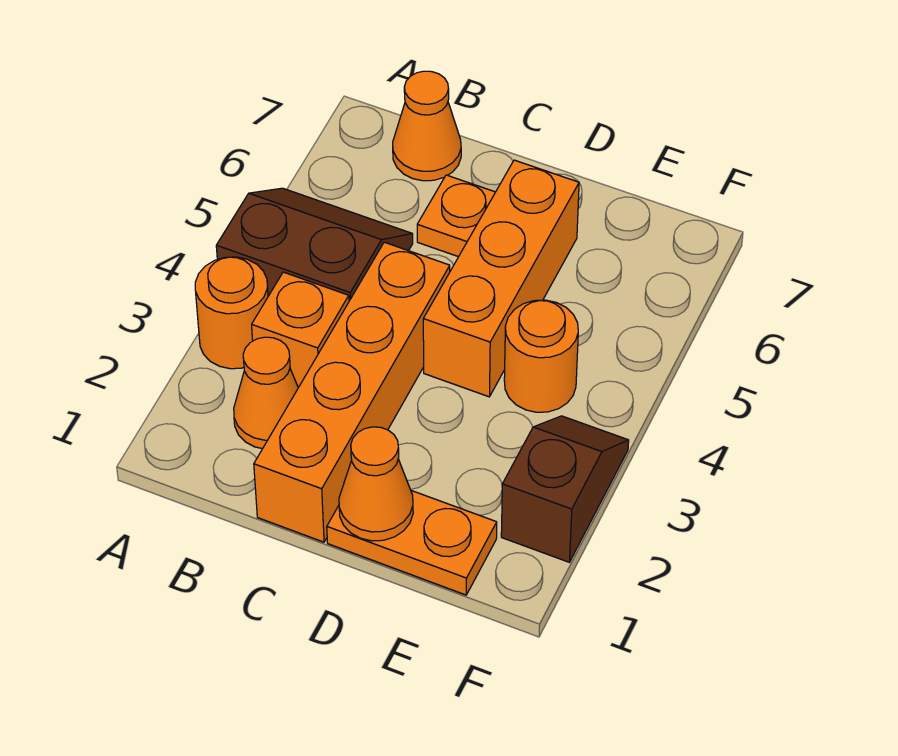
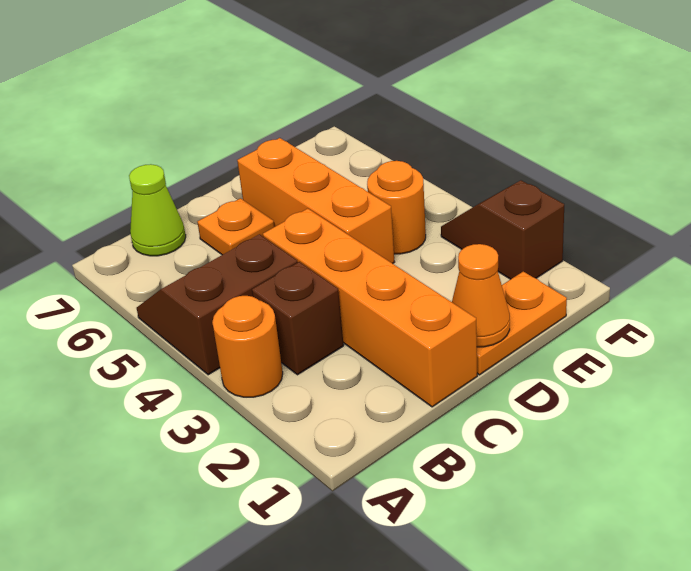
orange 1x1 cone [234,337,298,449] -> none
orange 1x1 brick [252,272,349,387] -> brown 1x1 brick [252,262,344,375]
orange 1x1 cone [393,71,461,181] -> lime 1x1 cone [129,164,186,256]

